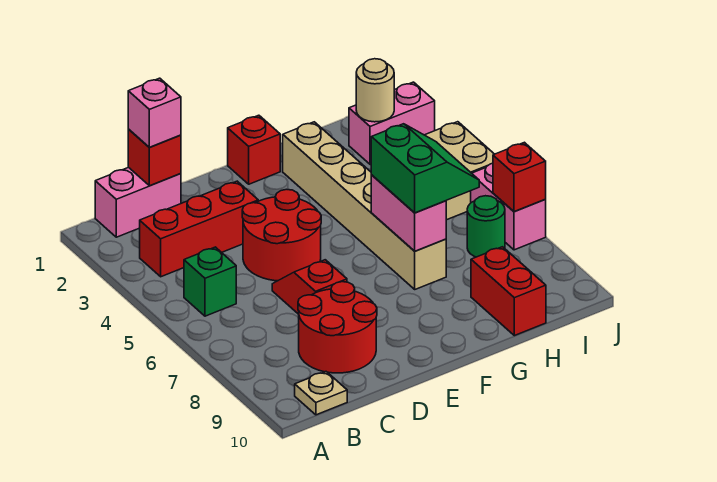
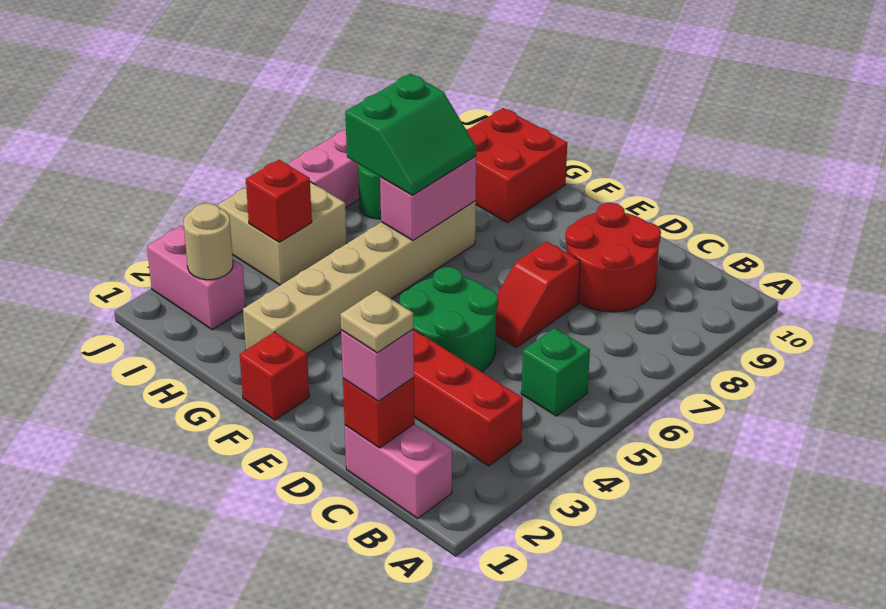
tan 1x1 plate [295,372,347,415] -> tan 1x1 plate moved to [340,290,414,353]
red 2x2 round brick [242,189,321,281] -> green 2x2 round brick [399,267,498,372]
green 2x2 slope [371,124,479,213] -> green 2x2 slope turned to [345,74,476,195]
red 1x2 brick [471,247,546,336] -> red 2x2 brick [466,108,567,223]
red 1x1 brick [493,142,546,212] -> red 1x1 brick moved to [246,160,312,242]

